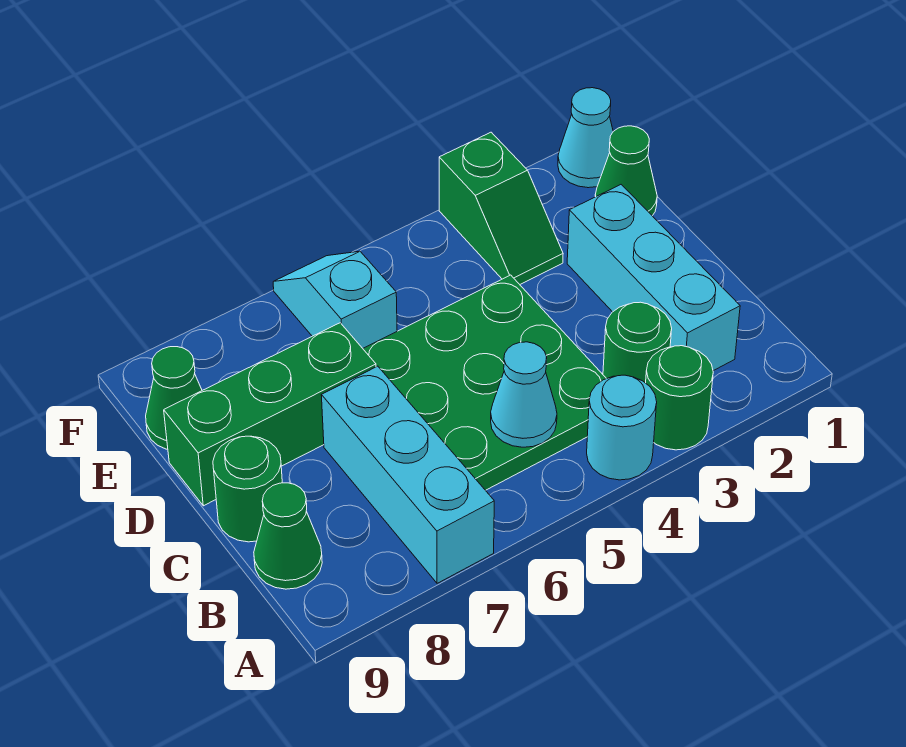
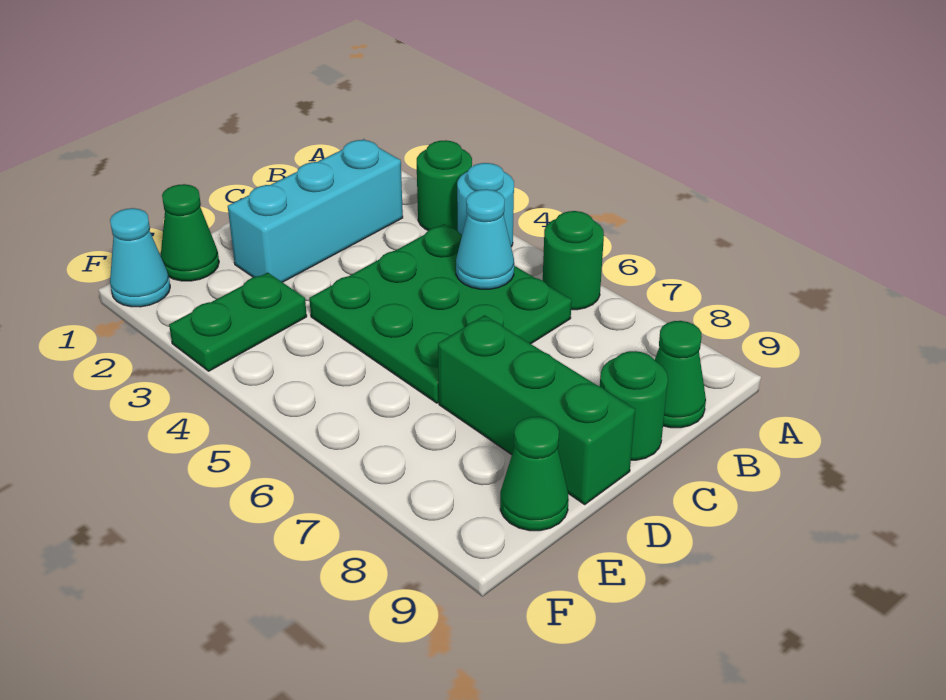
cyan 1x3 brick [321,366,494,583] -> none
green 1x1 round brick [603,302,672,383] -> green 1x1 round brick moved to [543,211,604,310]
green 1x2 slope [439,132,563,284] -> green 1x2 plate [169,273,307,371]
cyan 1x2 slope [273,251,397,348] -> none

